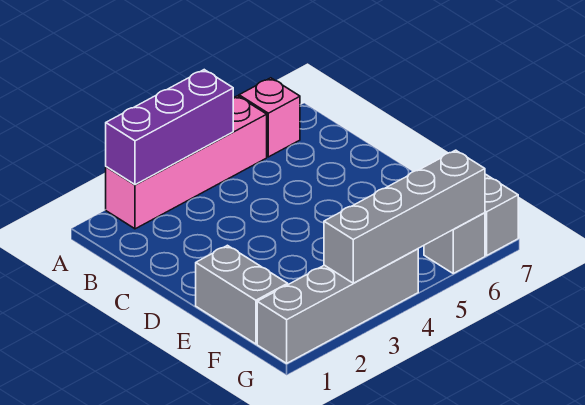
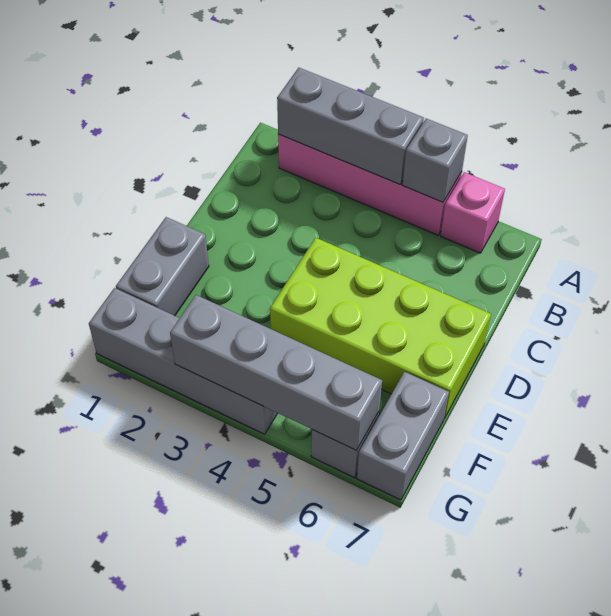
purple 1x3 brick [106,70,233,185] -> grey 1x3 brick [277,68,424,184]
none -> grey 1x1 brick [402,119,468,202]
none -> lime 2x4 brick [270,238,491,418]

